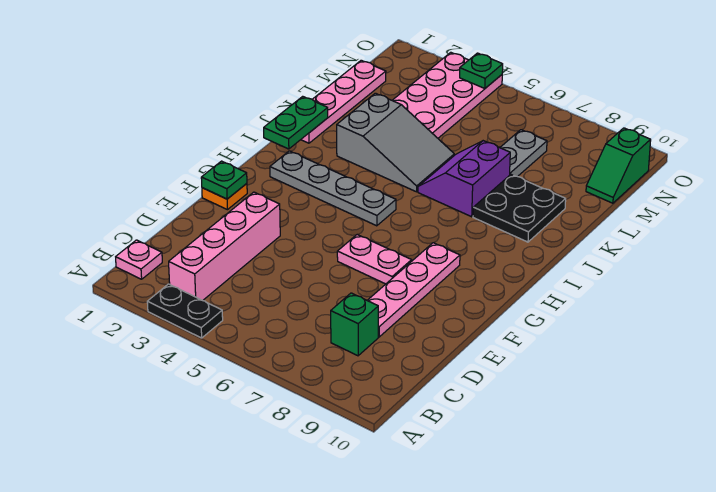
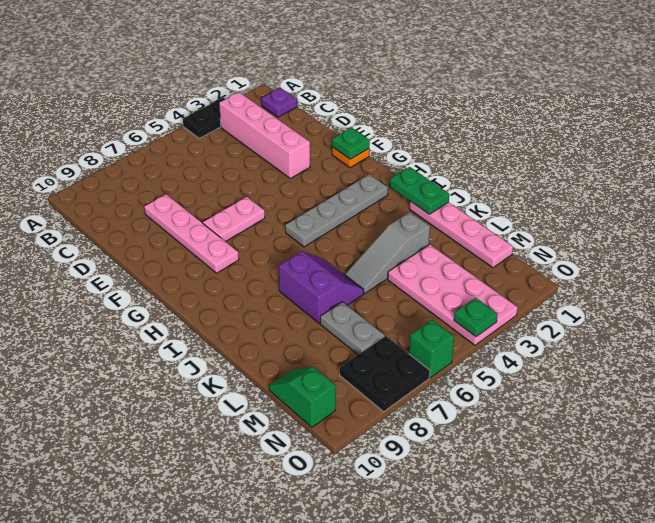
pink 1x1 plate [116,240,162,279] -> purple 1x1 plate [261,88,297,117]
green 1x1 brick [331,293,378,356] -> green 1x1 brick moved to [409,320,454,378]
grey 2x3 slope [337,93,454,192] -> grey 1x3 slope [345,212,430,293]
black 2x2 plate [473,175,566,242] -> black 2x2 plate moved to [340,336,430,411]

